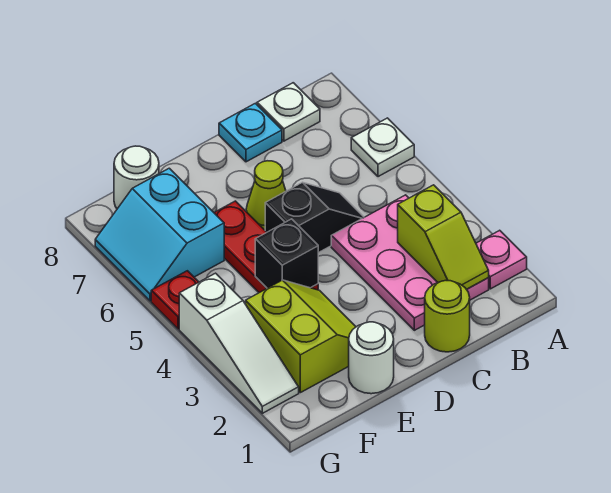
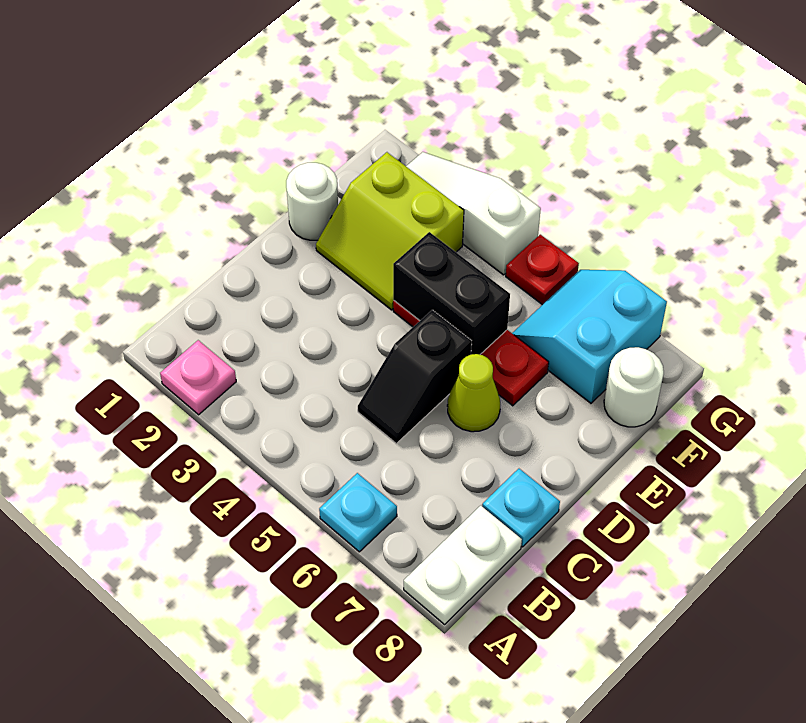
white 1x1 plate [351,118,414,177] -> cyan 1x1 plate [319,473,397,552]
pink 2x3 plate [331,195,489,330] -> none
lime 1x2 slope [398,185,489,289] -> none
white 1x1 plate [257,83,320,141] -> white 1x2 plate [404,506,522,624]
lime 1x1 round brick [425,280,470,352] -> none
black 1x1 brick [255,219,318,288] -> black 1x2 brick [393,232,510,355]
cyan 2x2 slope [95,168,224,301] -> cyan 2x2 slope turned to [512,270,667,403]

